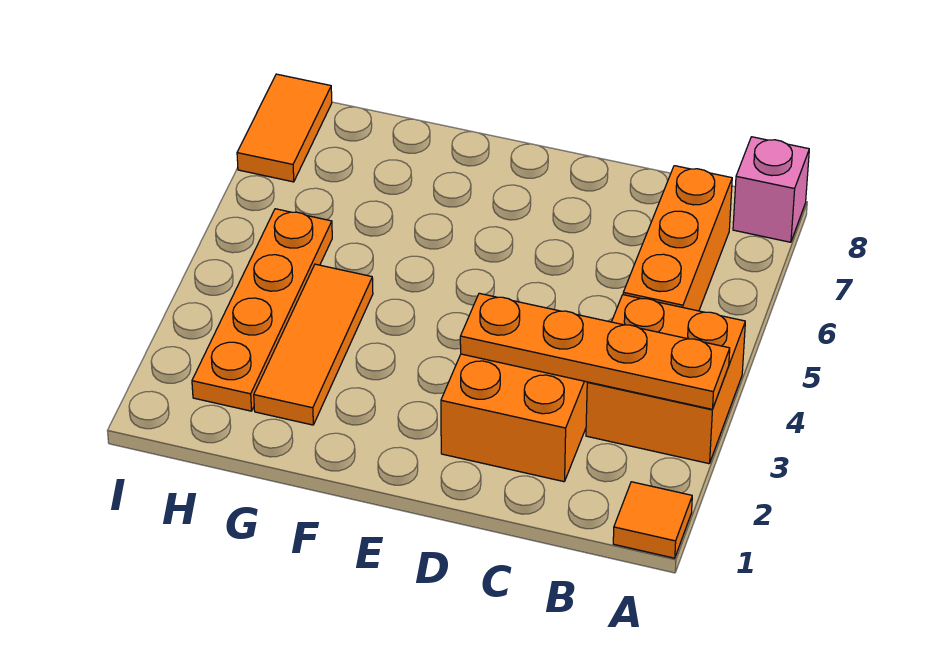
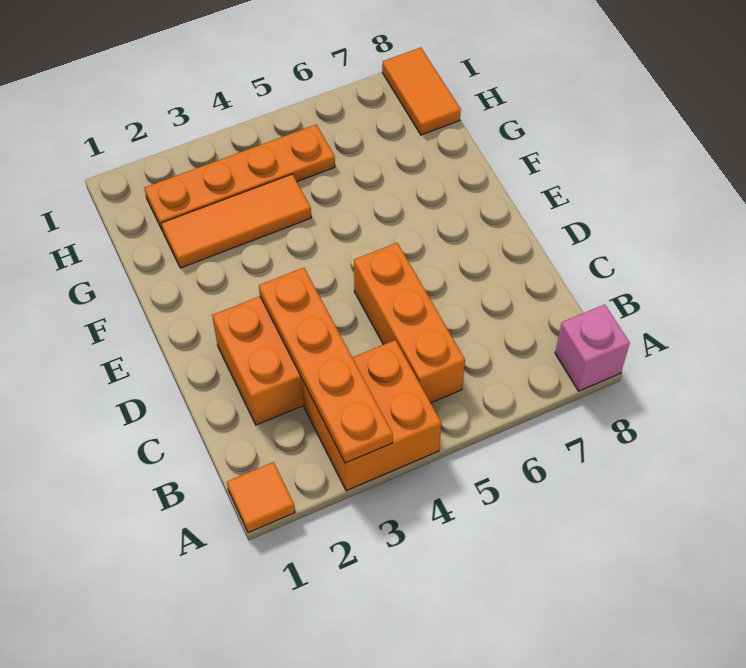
orange 1x3 brick [623,166,732,311] -> orange 1x3 brick turned to [354,243,465,403]
orange 1x2 tile [237,74,332,182] -> orange 1x2 tile turned to [382,48,461,135]

